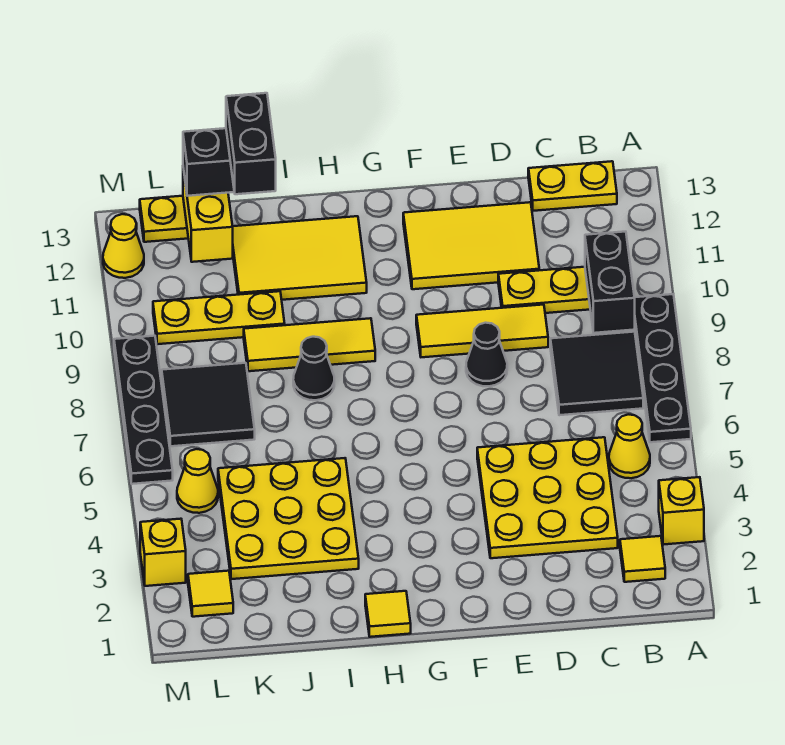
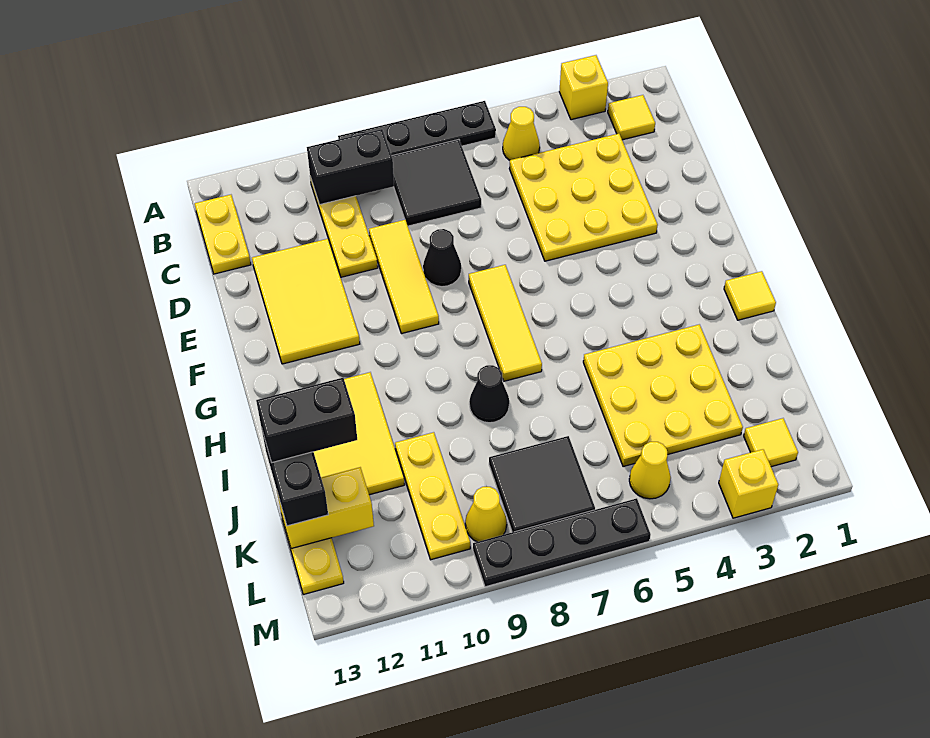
yellow 1x3 tile [244,318,375,371] -> yellow 1x3 tile moved to [469,265,542,381]
yellow 1x1 cone [103,214,144,278] -> yellow 1x1 cone moved to [465,487,507,542]

